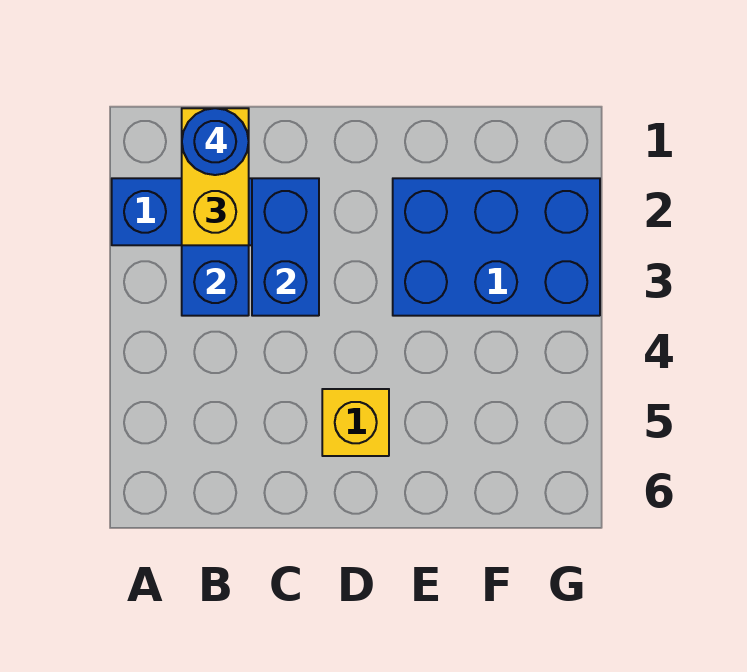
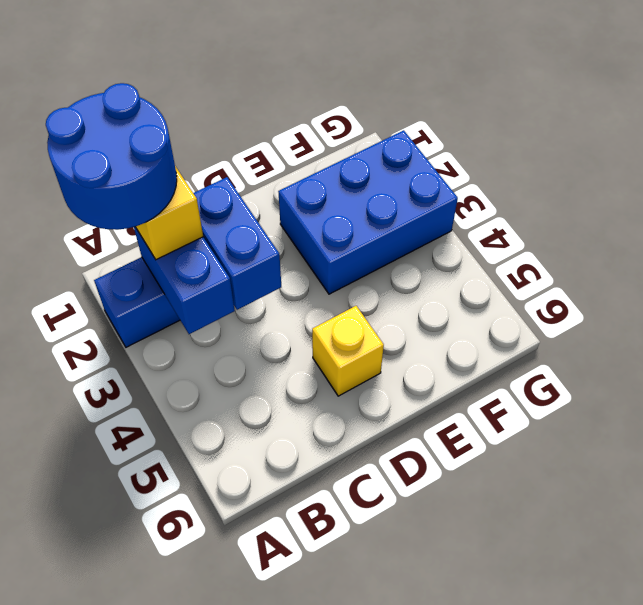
blue 1x1 round brick [182,108,249,175] -> blue 2x2 round brick [46,83,177,230]

